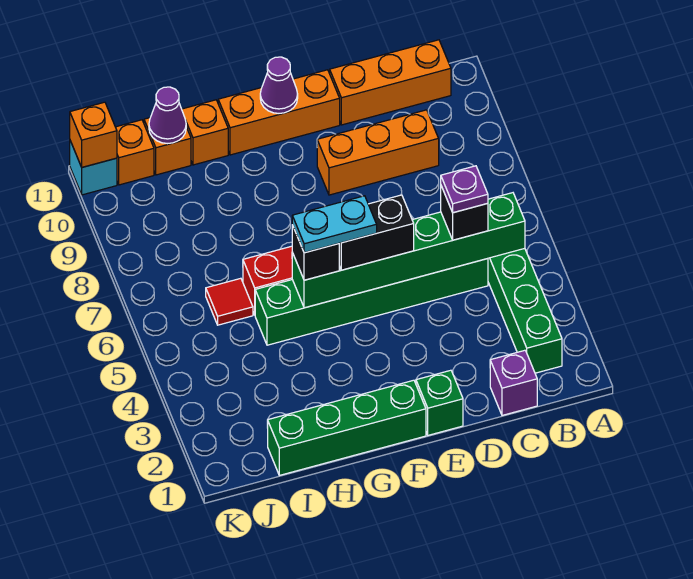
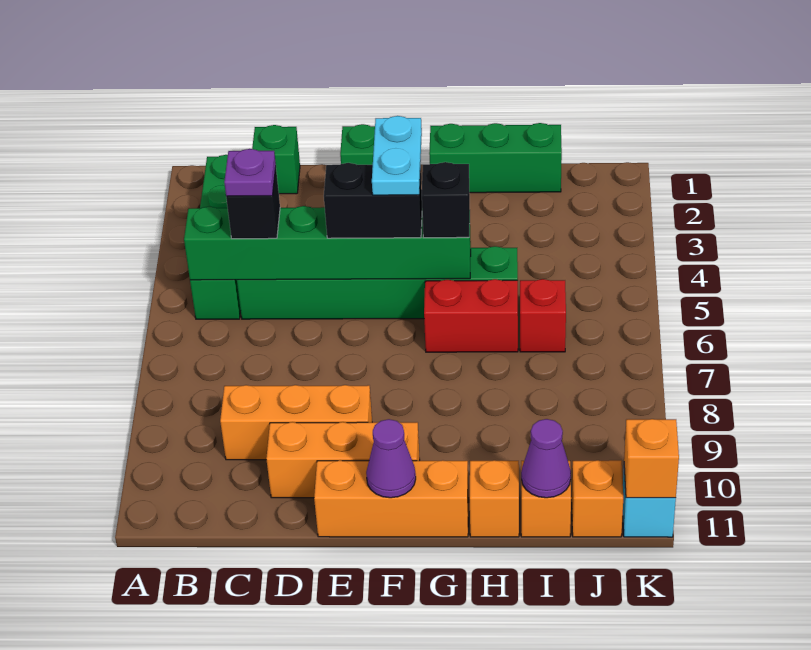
orange 1x3 brick [330,40,451,125] -> orange 1x3 brick moved to [266,422,420,498]
purple 1x1 brick [490,350,537,415] -> green 1x1 brick [252,125,300,194]
green 1x4 brick [267,380,426,475] -> green 1x3 brick [429,123,562,193]
cyan 1x2 plate [292,196,377,253] -> cyan 1x2 plate turned to [372,116,422,195]
red 1x1 tile [206,278,253,325] -> red 1x1 brick [520,279,566,352]

